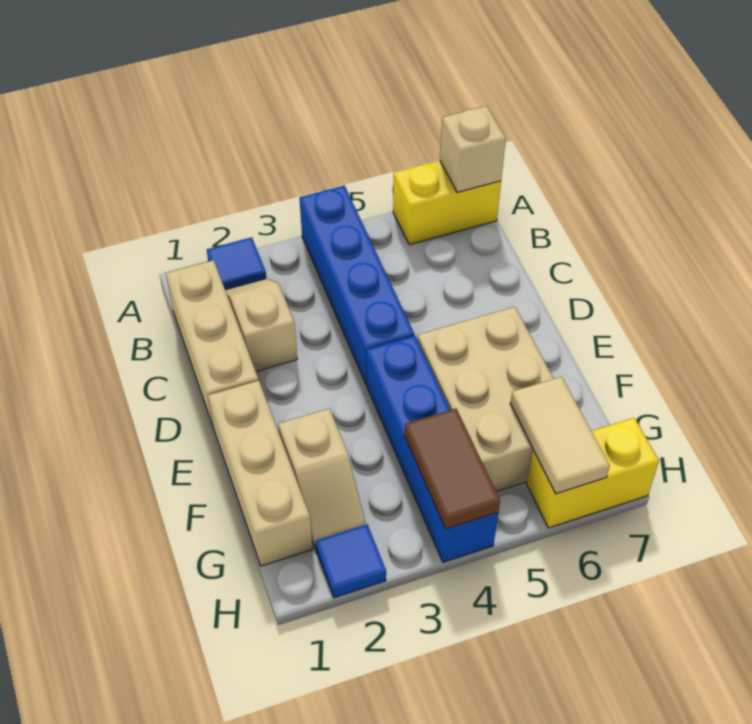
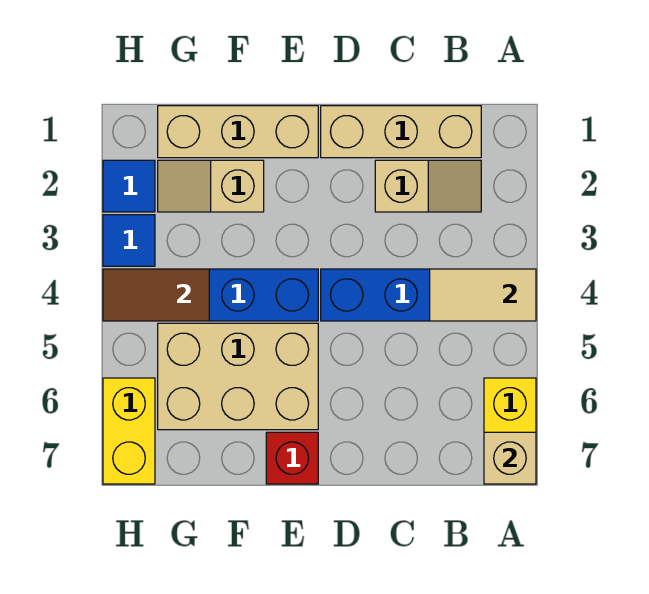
blue 1x1 tile [207,237,266,290] -> blue 1x1 tile moved to [103,215,155,266]
none -> red 1x1 brick [266,432,318,484]
tan 1x2 tile [510,377,610,494] -> tan 1x2 tile moved to [430,269,536,321]

